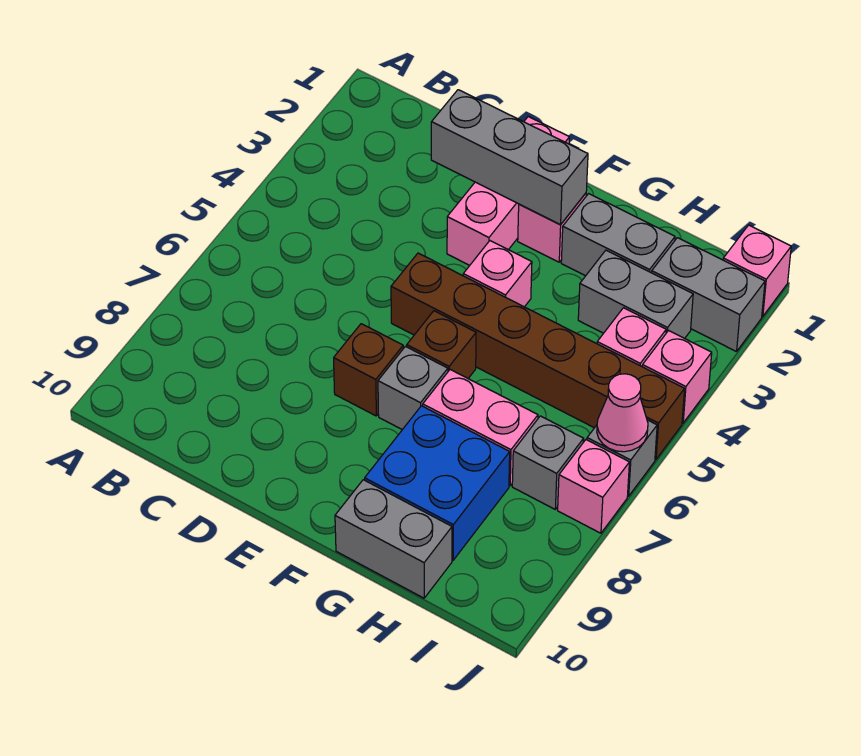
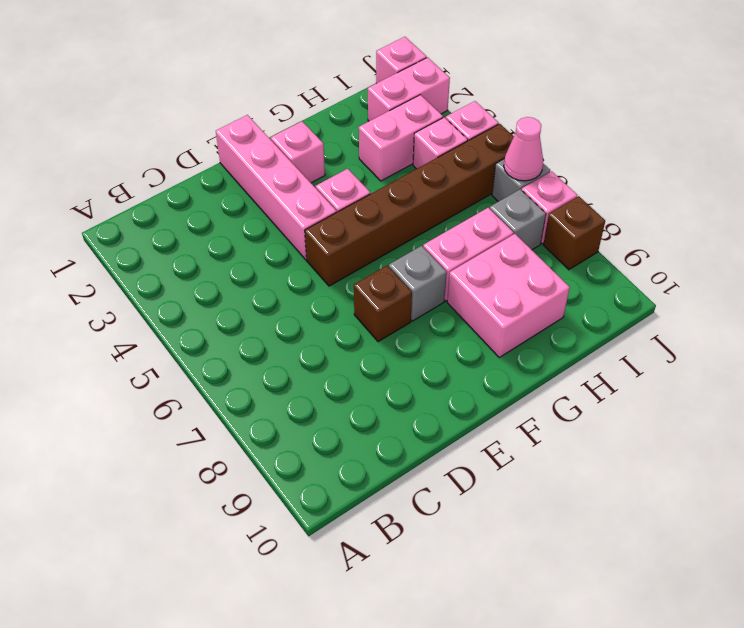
grey 1x3 brick [431,90,588,225] -> none
pink 1x3 brick [447,117,569,265] -> pink 1x4 brick [216,115,337,260]
brown 1x1 brick [407,311,476,378] -> brown 1x1 brick moved to [543,196,605,270]
grey 1x2 brick [561,194,675,276] -> none
blue 2x2 brick [365,406,510,560] -> pink 2x2 brick [447,234,570,357]
grey 1x2 brick [335,480,452,598] -> none
grey 1x2 brick [578,250,693,338] -> pink 1x2 brick [359,95,443,181]
grey 1x2 brick [652,238,765,352] -> pink 1x2 brick [368,57,450,121]

